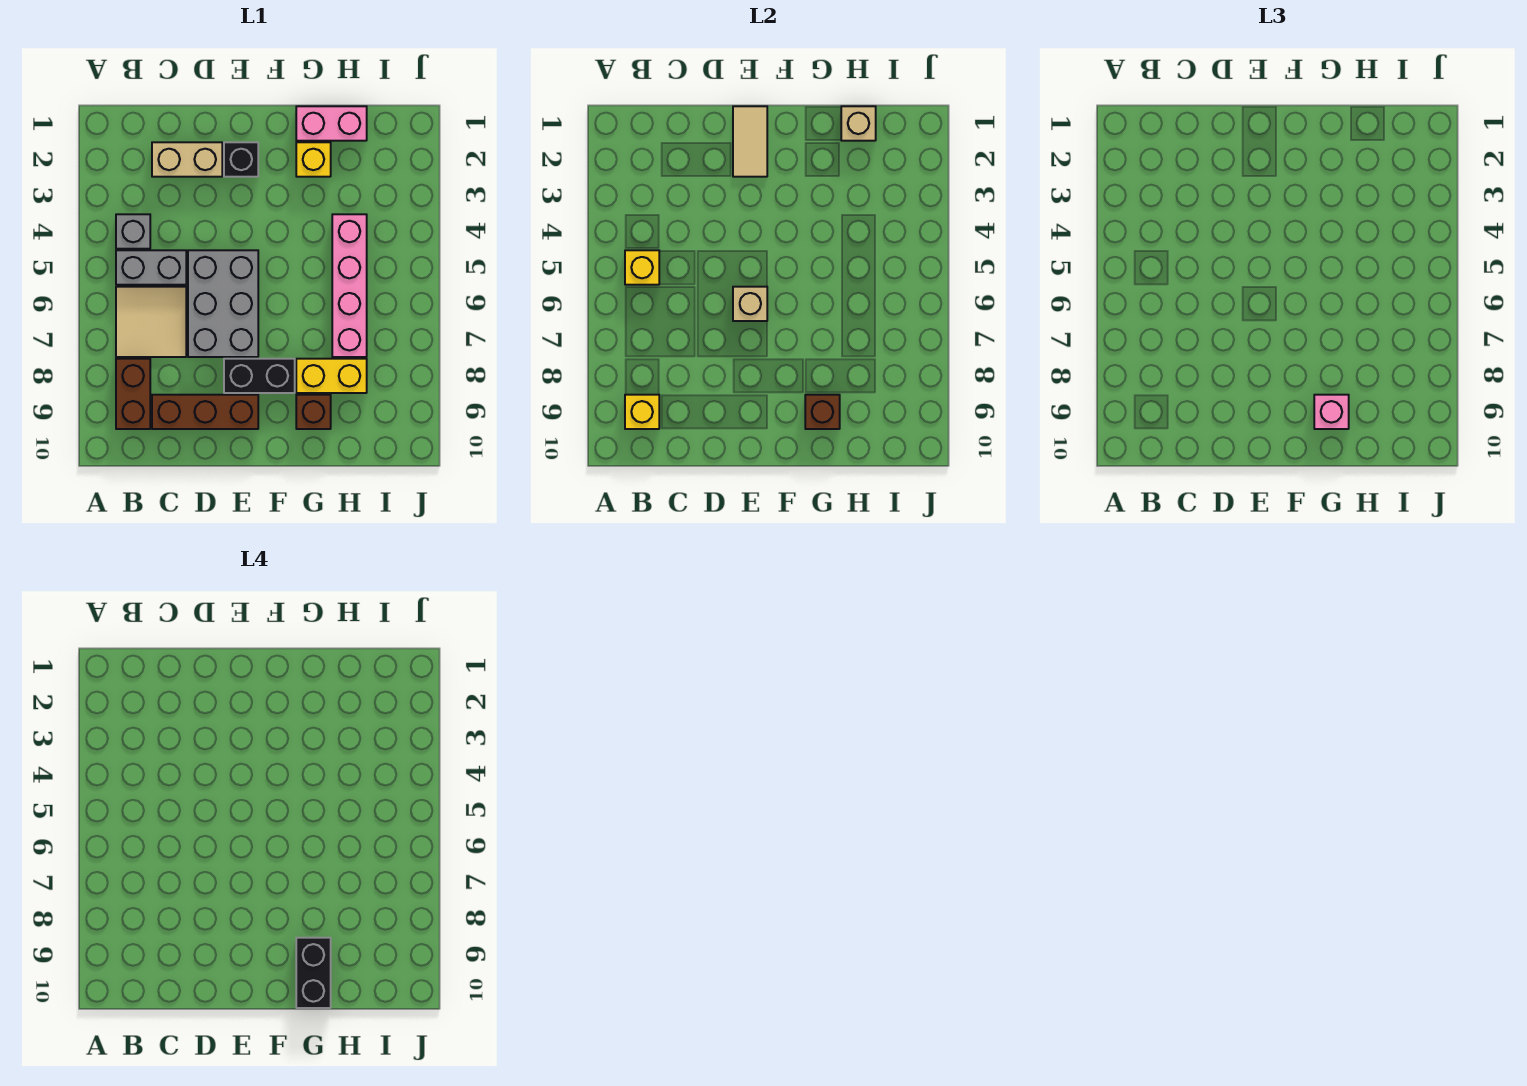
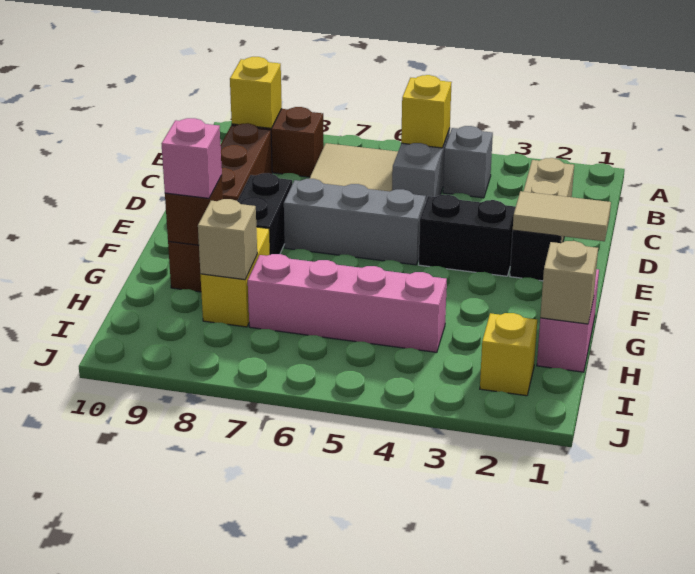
grey 2x3 brick [188,250,258,357] -> grey 1x3 brick [284,179,426,265]
tan 1x1 brick [733,287,767,321] -> tan 1x1 brick moved to [198,199,257,280]
yellow 1x1 brick [296,142,331,177] -> yellow 1x1 brick moved to [480,313,537,396]
black 1x2 brick [296,938,331,1008] -> black 1x2 brick moved to [419,195,516,276]

